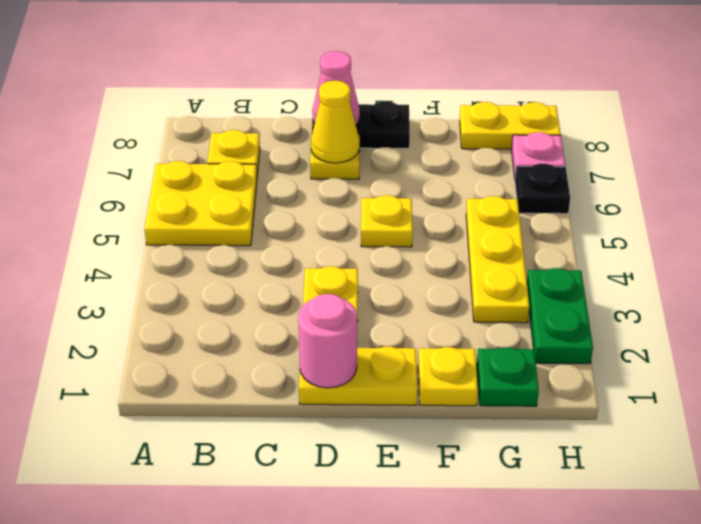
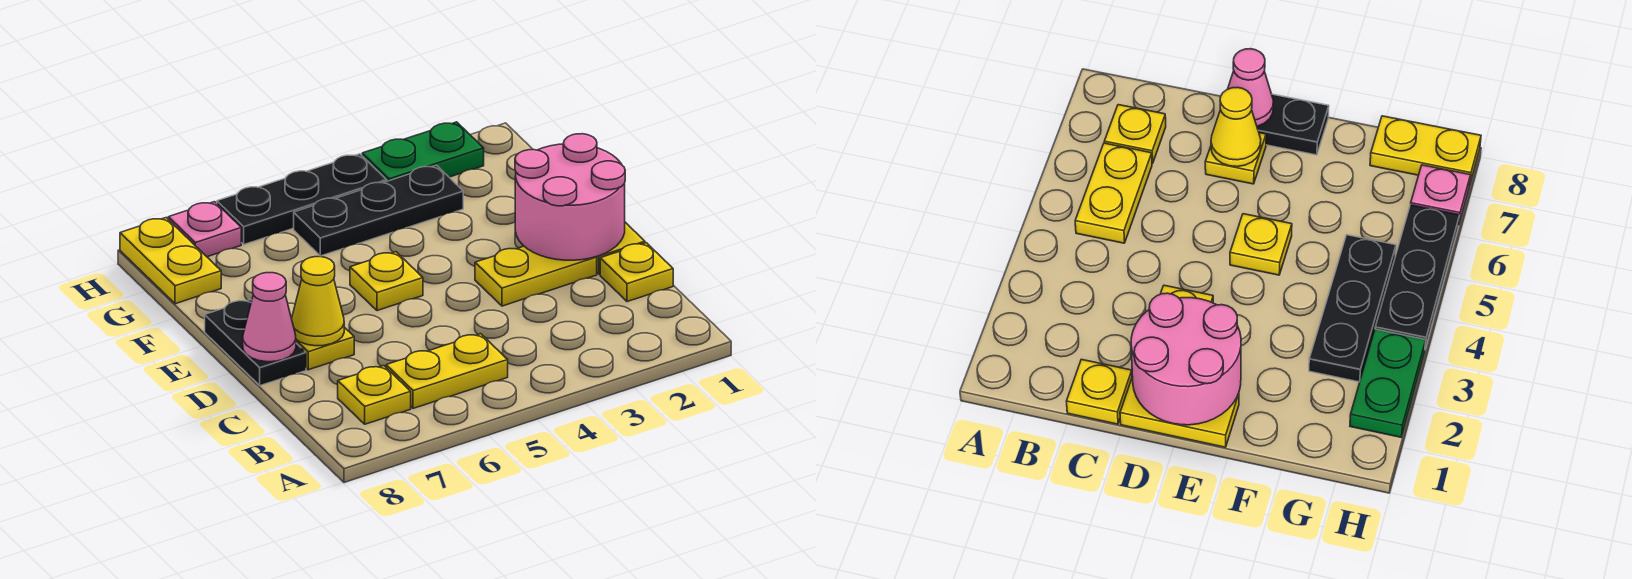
yellow 2x2 plate [145,161,257,246] -> yellow 1x2 plate [386,334,508,408]
pink 1x1 round brick [298,294,357,388] -> pink 2x2 round brick [515,134,625,260]
yellow 1x1 plate [418,347,478,406] -> yellow 1x1 plate moved to [600,243,673,302]
green 1x1 plate [477,348,539,406] -> none
yellow 1x3 plate [466,196,529,323] -> black 1x3 plate [294,165,463,256]
black 1x1 plate [515,164,570,214] -> black 1x3 plate [217,154,387,244]

